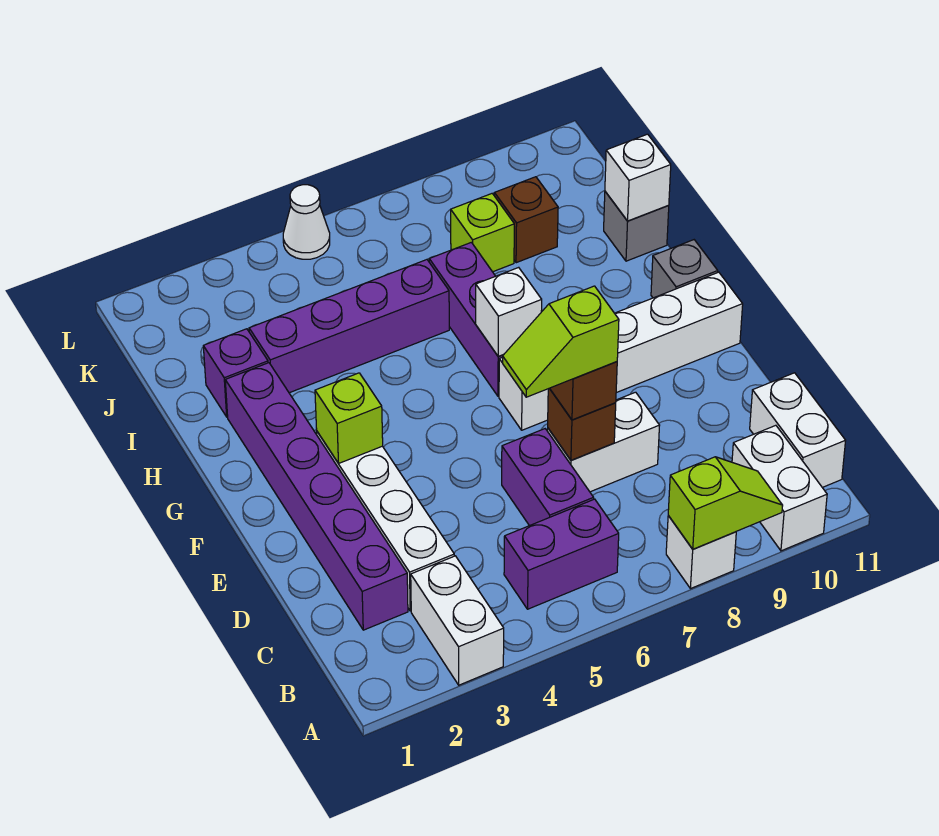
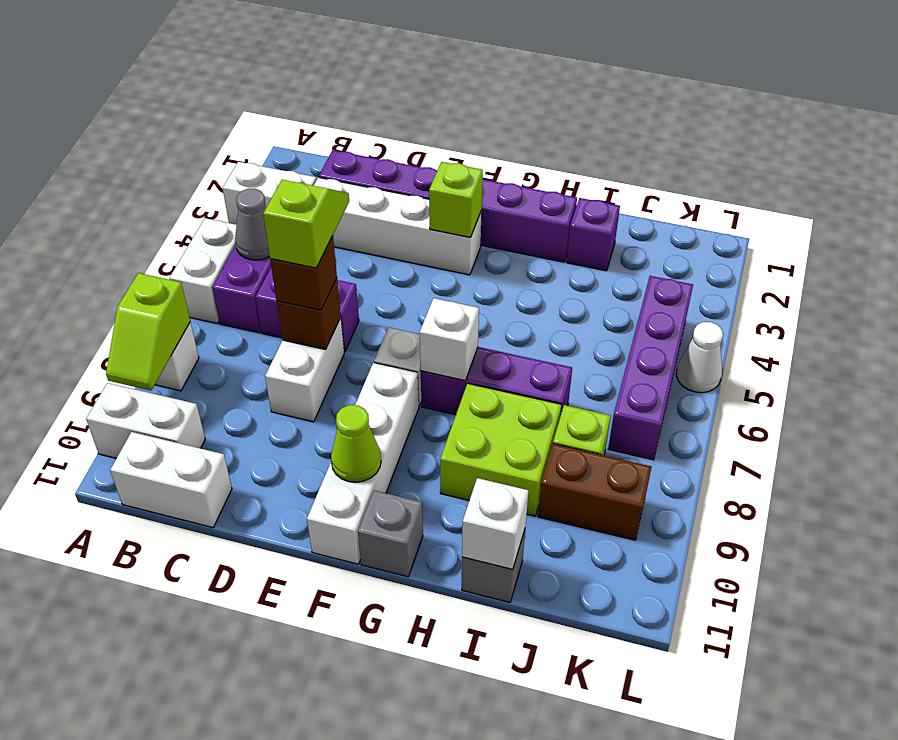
none -> white 1x2 brick [169,218,237,323]
none -> grey 1x1 cone [235,189,270,260]
none -> lime 1x1 cone [331,405,381,482]
none -> lime 2x2 brick [440,384,561,516]
purple 1x4 brick [249,260,449,393] -> purple 1x4 brick moved to [608,276,693,460]
brown 1x1 brick [494,177,558,263] -> brown 1x2 brick [538,444,652,540]

